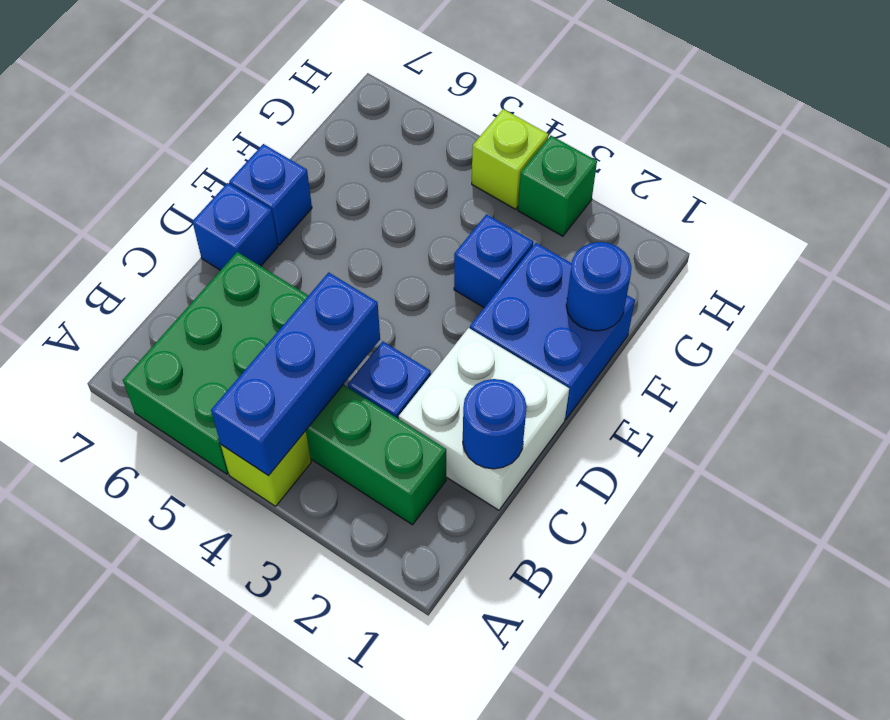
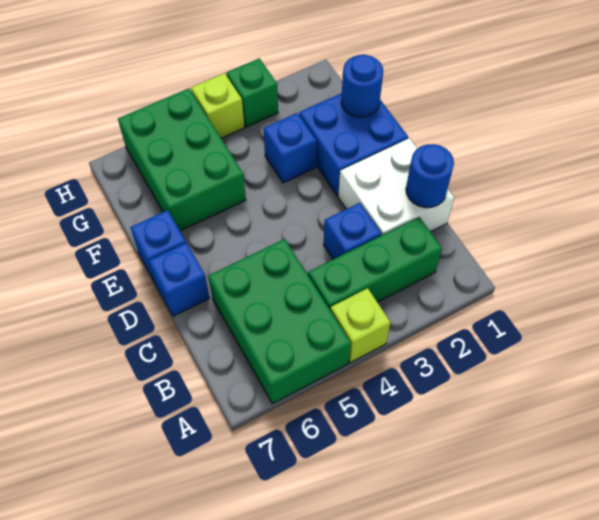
blue 1x3 brick [211,272,380,476] -> none
none -> green 2x3 brick [118,88,246,231]

